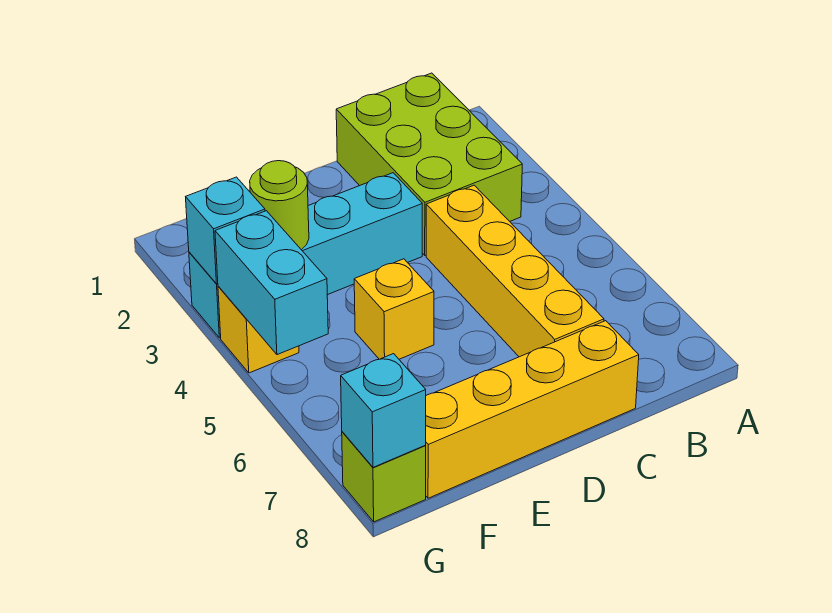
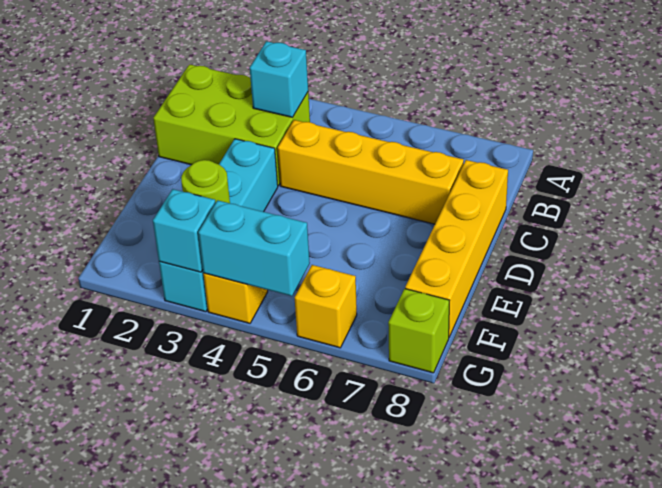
yellow 1x1 brick [354,259,434,359] -> yellow 1x1 brick moved to [295,265,357,348]
cyan 1x1 brick [341,354,426,467] -> cyan 1x1 brick moved to [250,41,308,117]

